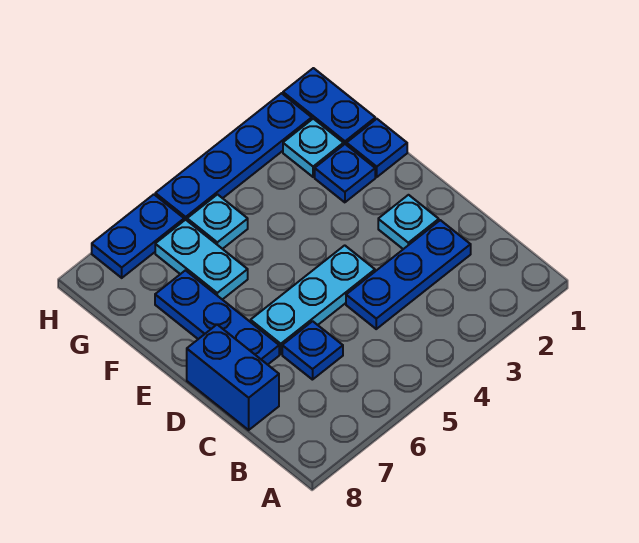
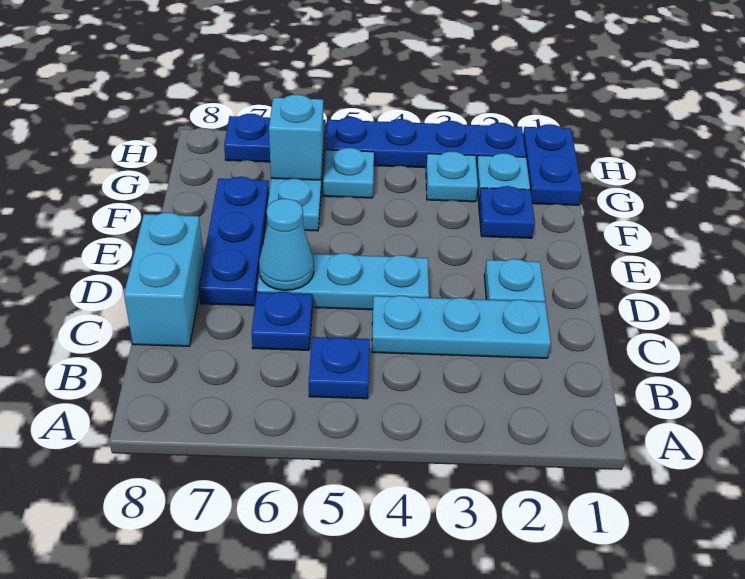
blue 1x3 plate [346,220,471,329] -> cyan 1x3 plate [372,296,551,358]
blue 1x2 brick [187,325,279,430] -> cyan 1x2 brick [124,212,204,346]
none -> cyan 1x1 cone [259,199,314,290]
blue 1x1 plate [347,119,407,177] -> blue 1x1 plate moved to [309,337,370,399]
none -> cyan 1x1 plate [426,151,478,202]
none -> cyan 1x1 brick [269,95,323,180]

